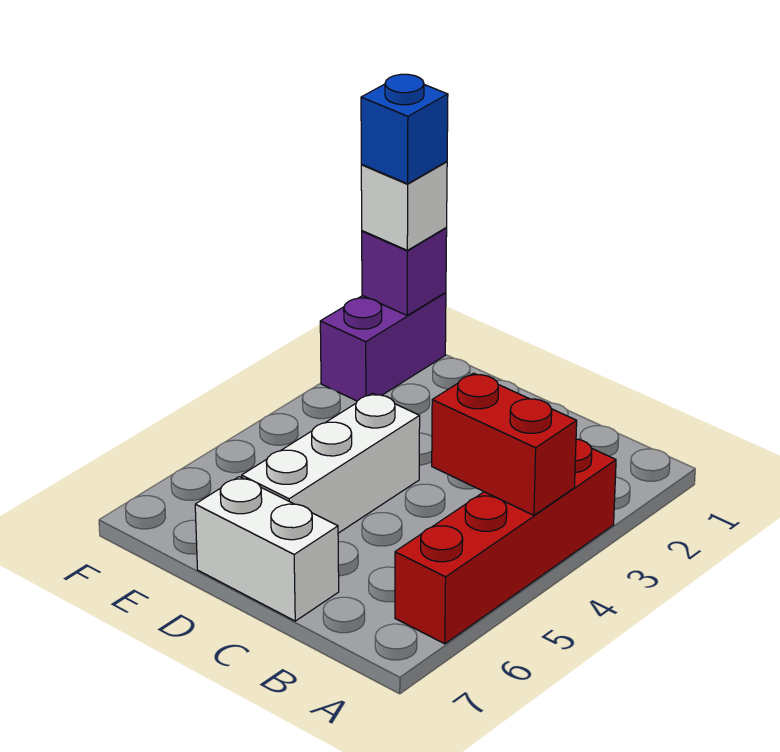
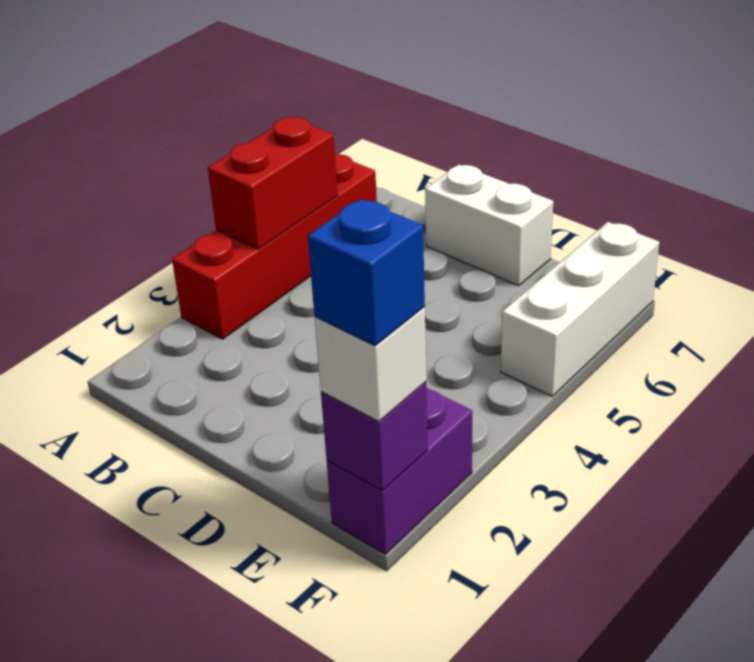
red 1x2 brick [432,373,577,515] -> red 1x2 brick turned to [208,117,338,249]
white 1x3 brick [242,393,420,533] -> white 1x3 brick moved to [501,222,659,396]

